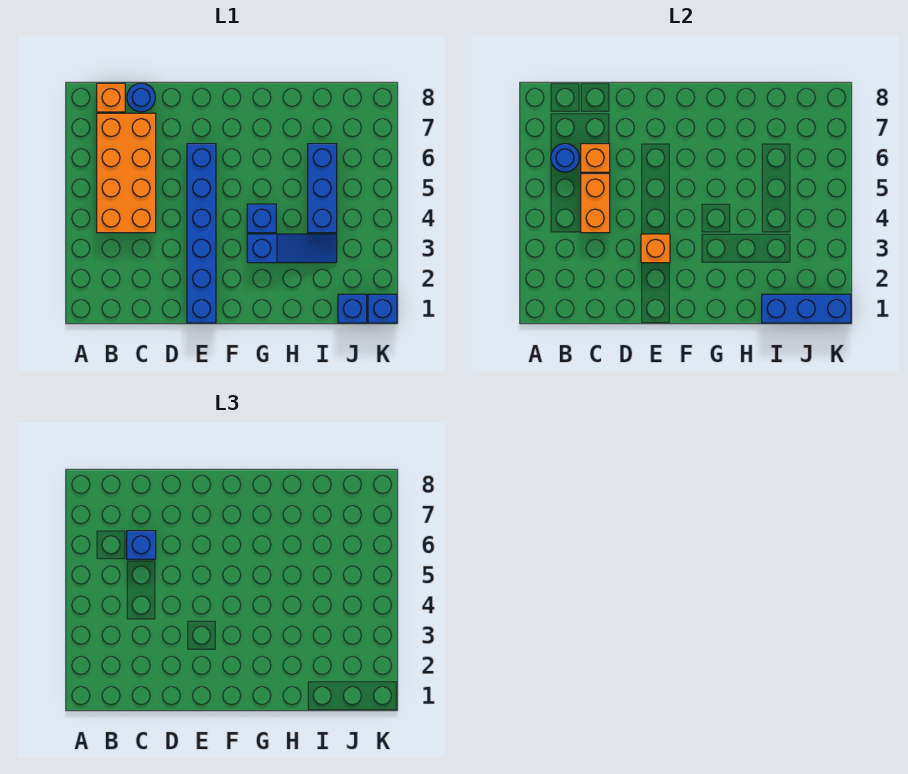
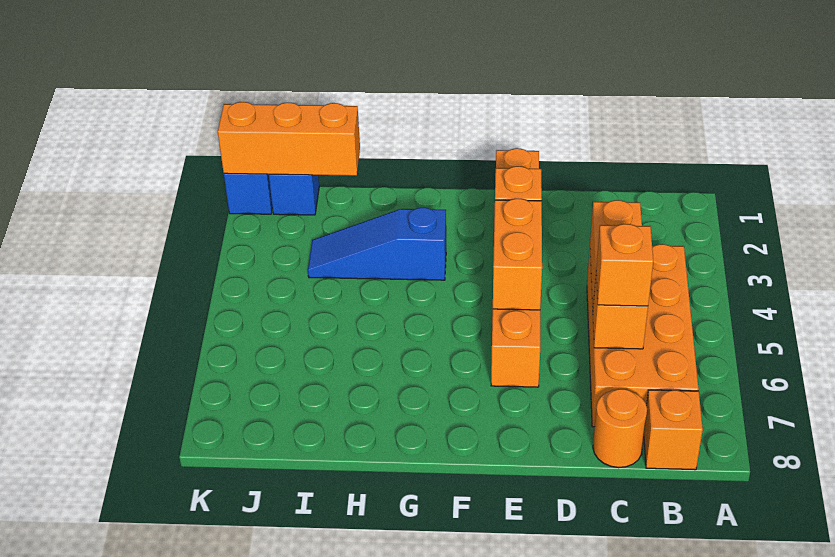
blue 1x1 round brick [551,144,579,172] -> none
blue 1x1 brick [127,531,156,559] -> orange 1x1 brick [596,224,653,306]
blue 1x1 round brick [127,83,155,112] -> orange 1x1 round brick [593,389,647,468]
blue 1x6 brick [187,144,216,323] -> orange 1x6 brick [491,148,540,387]
none -> orange 1x2 brick [493,199,542,310]
blue 1x1 brick [247,204,276,233] -> none
blue 1x3 brick [762,294,851,323] -> orange 1x3 brick [218,102,360,176]
blue 1x3 brick [308,144,337,233] -> none

